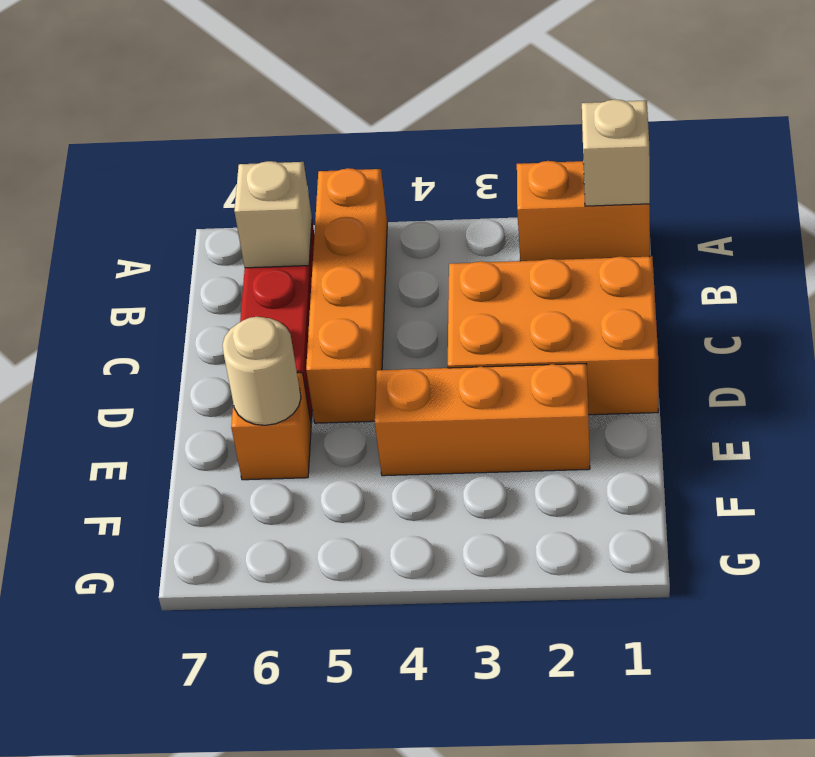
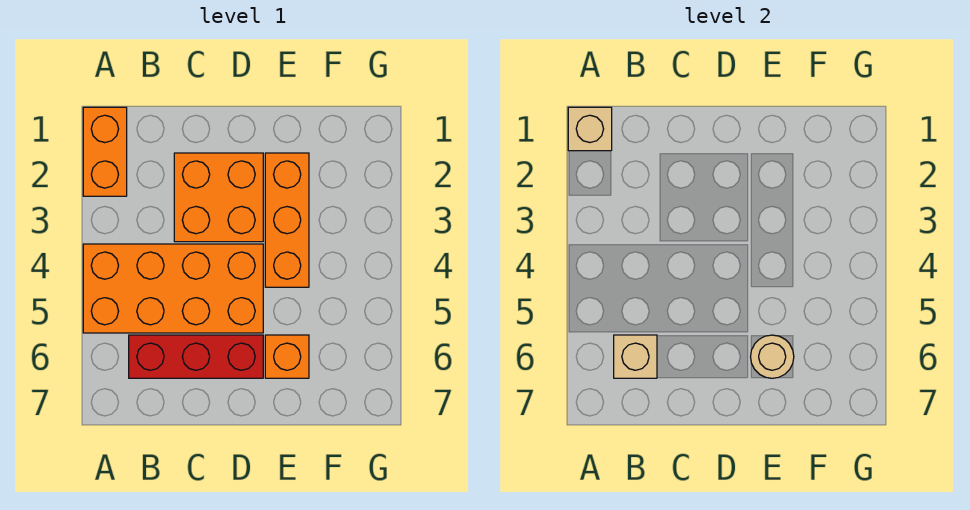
orange 1x4 brick [306,168,387,423] -> orange 2x4 brick [83,244,263,333]
orange 2x3 brick [448,256,658,415] -> orange 2x2 brick [174,153,263,242]

